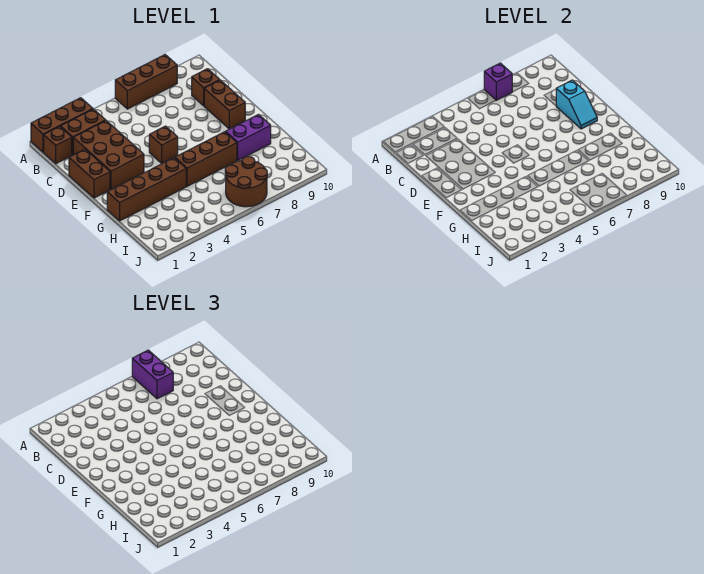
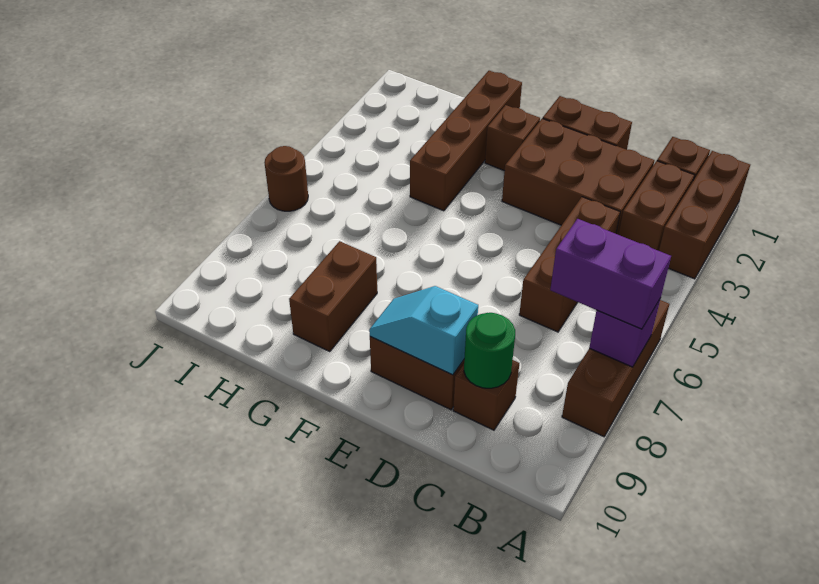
none -> green 1x1 round brick [464,313,515,388]
brown 1x1 brick [149,126,178,163] -> brown 1x1 brick moved to [485,105,540,171]
brown 1x3 brick [175,132,237,186] -> brown 1x3 brick moved to [519,197,620,332]
purple 1x2 brick [226,115,271,160] -> brown 1x2 brick [289,241,377,352]
brown 2x2 round brick [225,157,267,207] -> brown 1x1 round brick [264,146,308,211]

